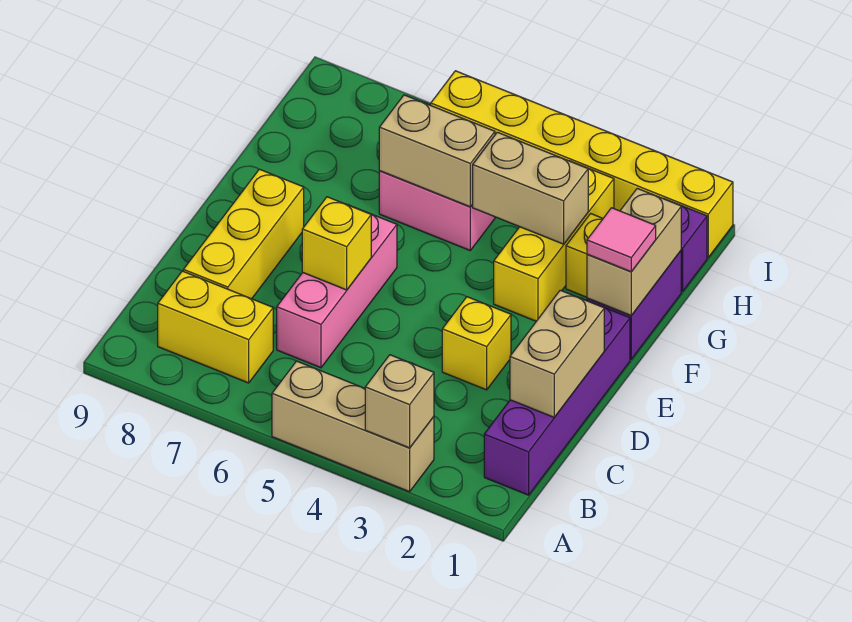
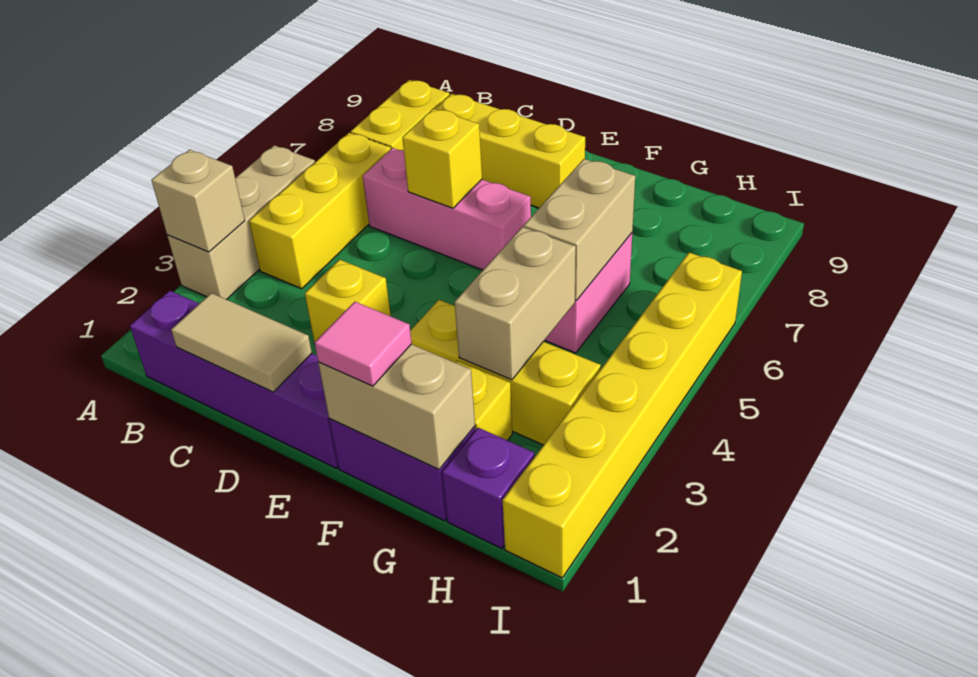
none -> yellow 1x3 brick [249,133,391,289]
tan 1x2 brick [510,290,604,417] -> tan 1x2 tile [171,293,312,392]

